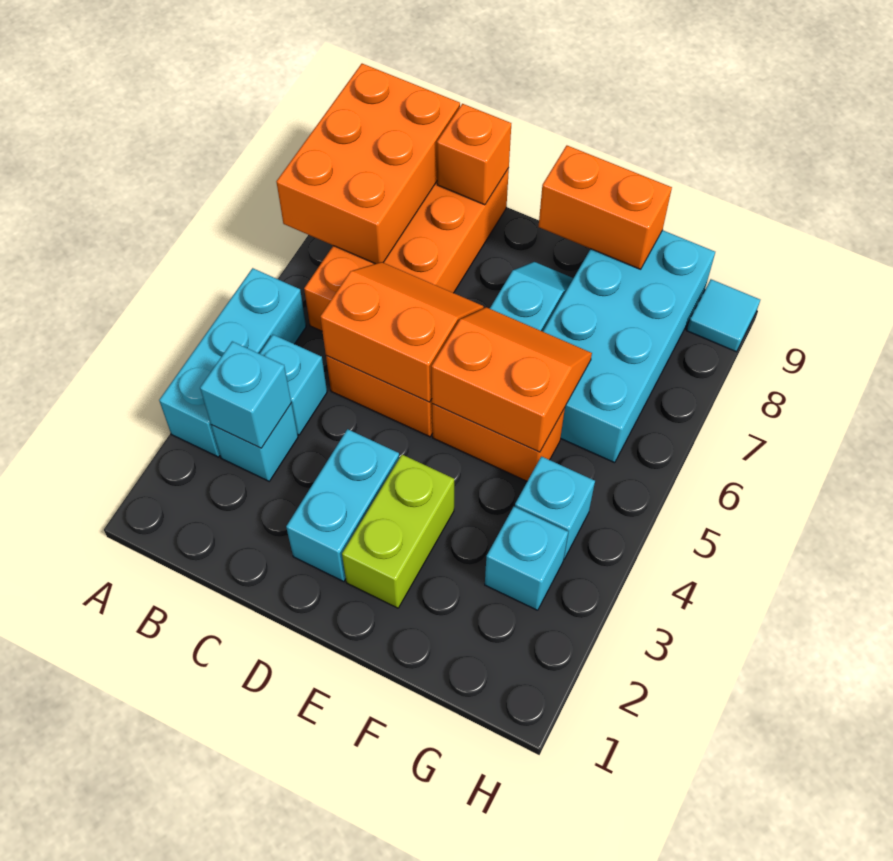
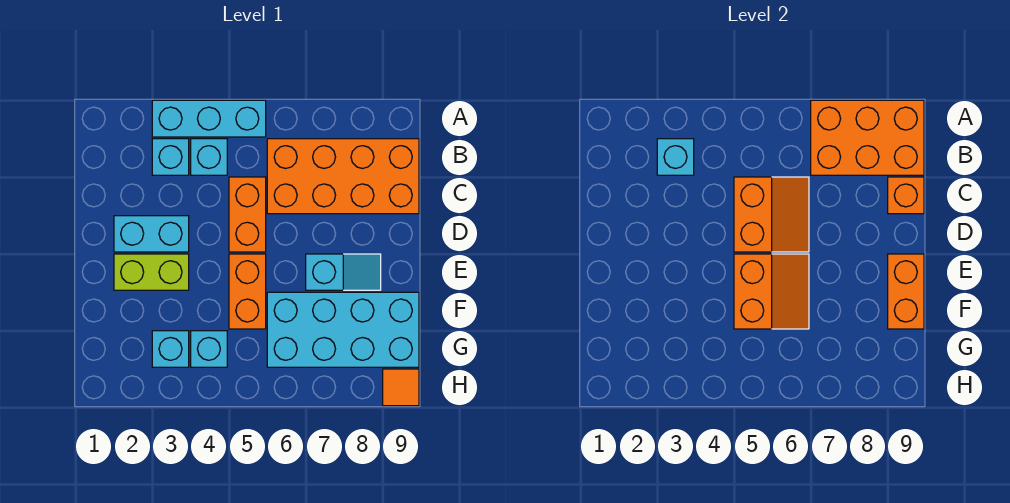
cyan 1x1 tile [687,279,760,352] -> orange 1x1 tile [383,369,419,406]

